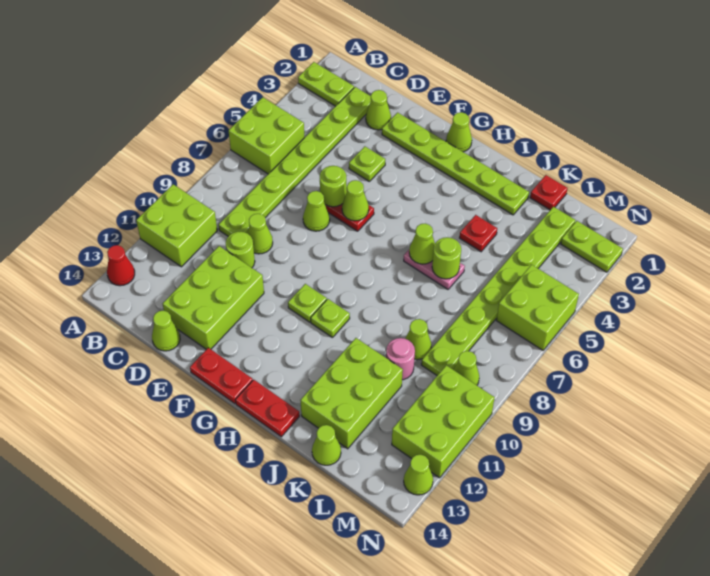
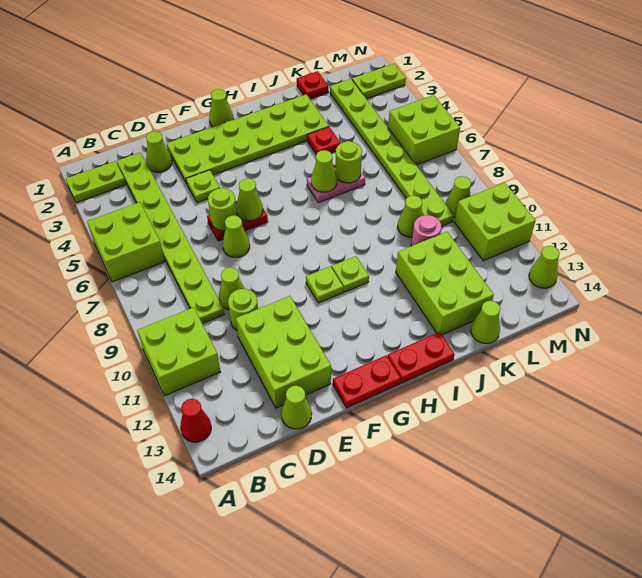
lime 1x6 plate [382,113,529,215] -> lime 2x6 plate [167,94,329,184]
lime 2x3 brick [392,365,495,478] -> lime 2x2 brick [454,183,536,261]

